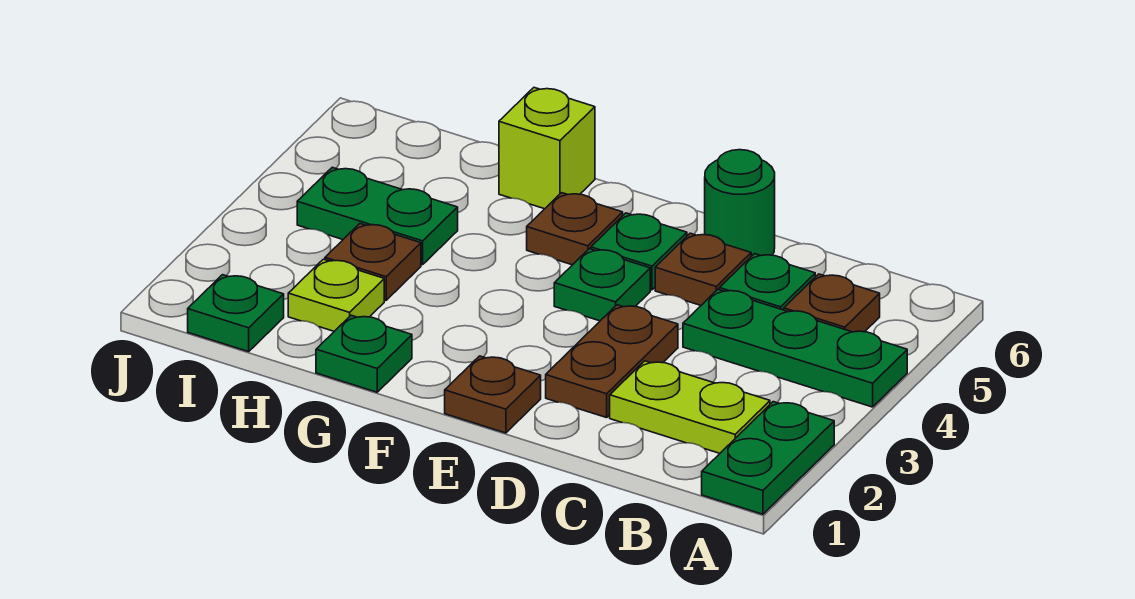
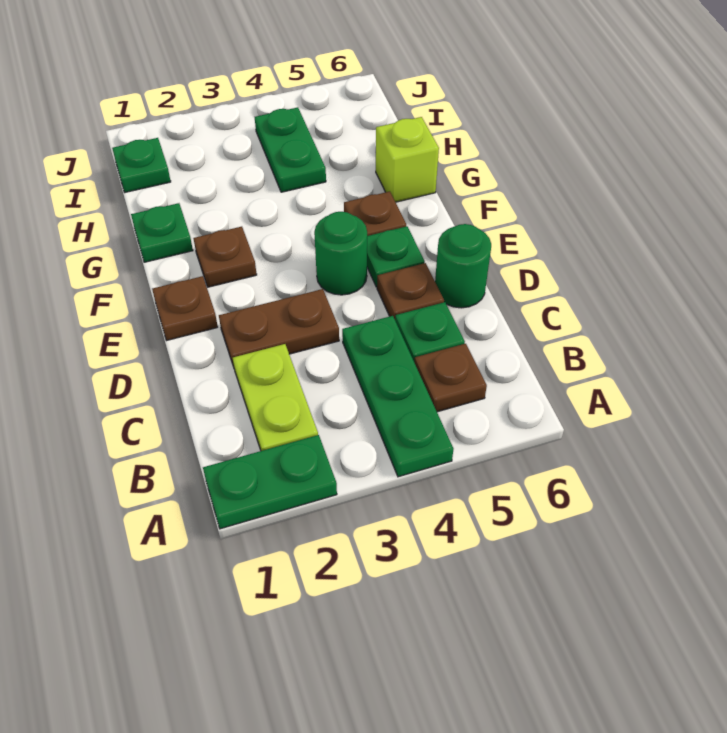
green 1x1 plate [554,249,650,321] -> green 1x1 round brick [314,212,367,295]
lime 1x1 plate [288,259,384,331] -> none
brown 1x1 plate [325,224,421,300] -> brown 1x1 plate moved to [193,227,257,287]

